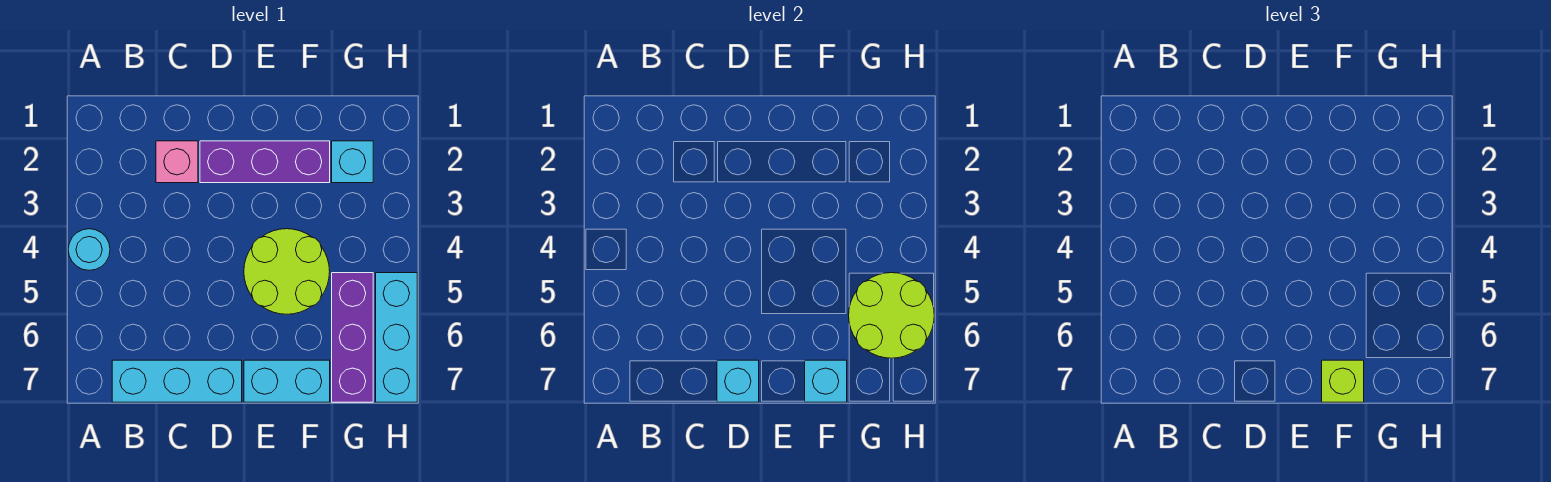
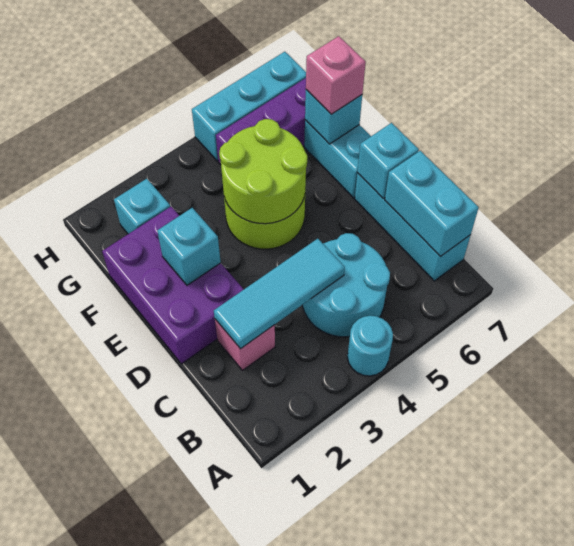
none -> cyan 2x2 round brick [303,233,390,337]
none -> cyan 1x2 brick [385,151,479,256]
none -> cyan 1x3 tile [214,239,345,349]
purple 1x3 brick [200,141,330,183] -> purple 2x3 brick [102,207,244,364]
none -> cyan 1x1 brick [157,208,221,285]
lime 1x1 brick [1322,360,1364,402] -> pink 1x1 brick [306,36,366,114]
lime 2x2 round brick [849,273,934,358] -> lime 2x2 round brick moved to [219,119,307,224]

